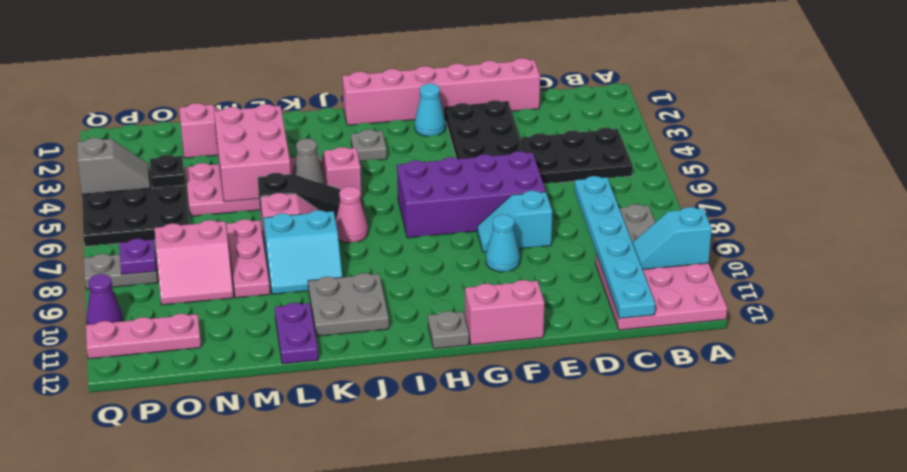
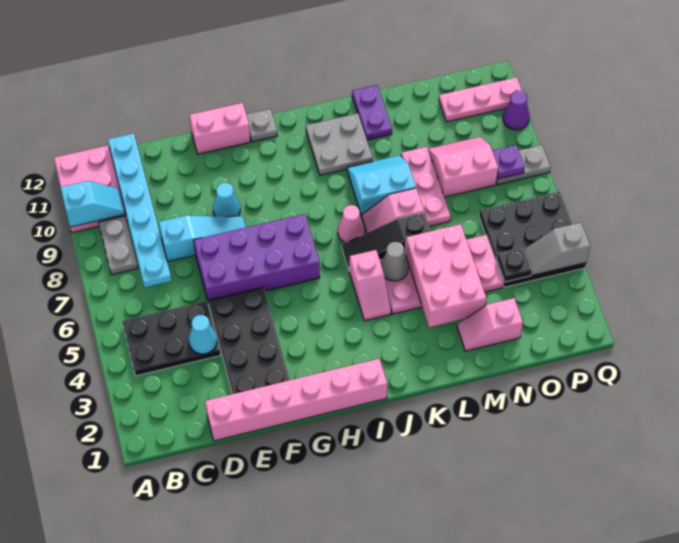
cyan 1x2 slope [477,191,552,252] -> cyan 1x3 slope [159,215,246,261]
cyan 1x1 cone [415,84,446,136] -> cyan 1x1 cone moved to [189,315,217,354]
grey 1x1 plate [351,130,387,162] -> none

